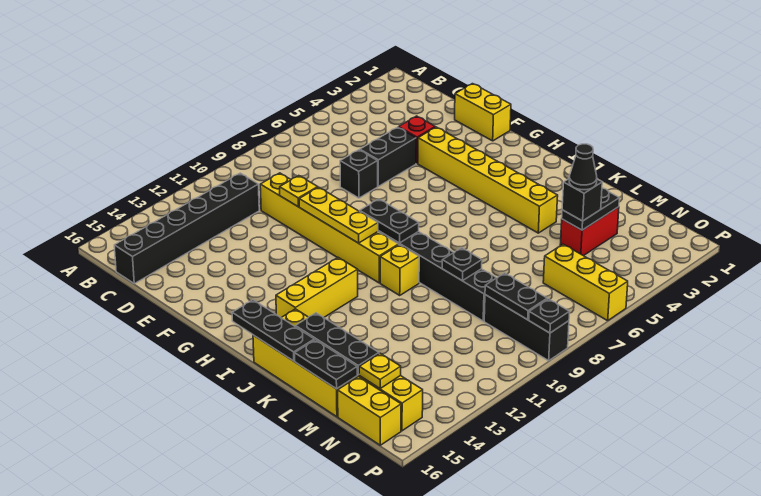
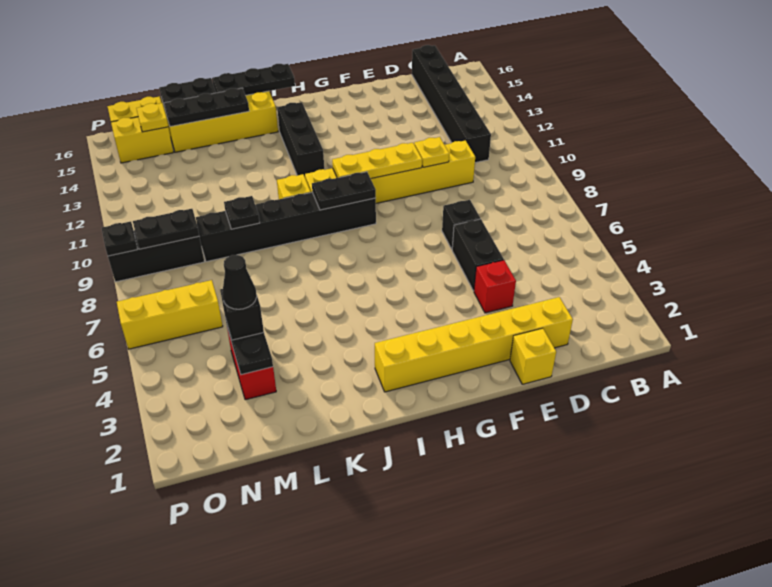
yellow 1x2 brick [455,84,511,141] -> yellow 1x1 brick [510,328,556,384]
yellow 1x6 brick [418,127,558,233] -> yellow 1x6 brick moved to [375,297,573,392]
yellow 1x3 brick [276,258,358,317] -> black 1x3 brick [277,102,324,177]

